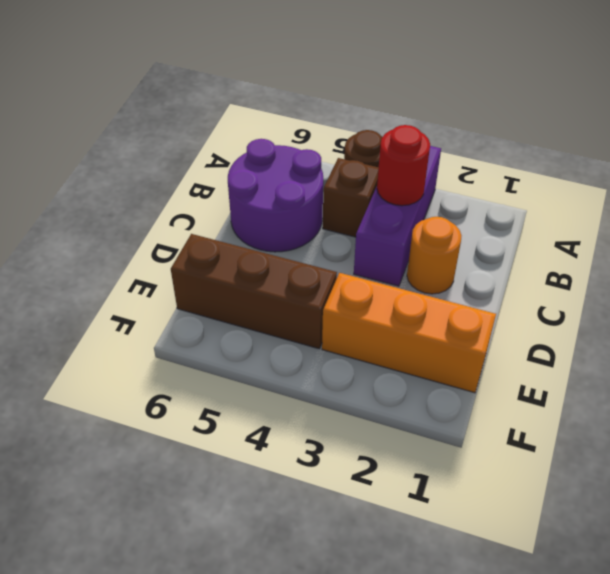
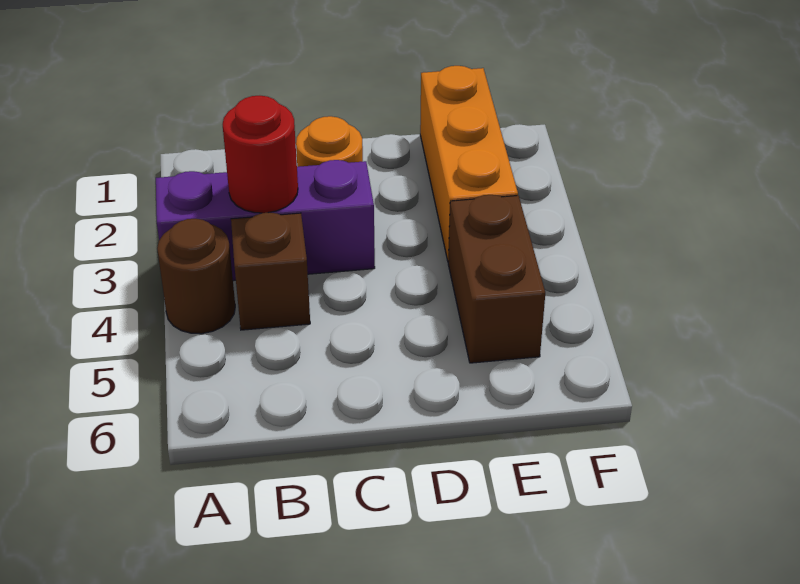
purple 2x2 round brick [228,139,323,252] -> none
brown 1x3 brick [171,234,337,349] -> brown 1x2 brick [448,195,545,363]

